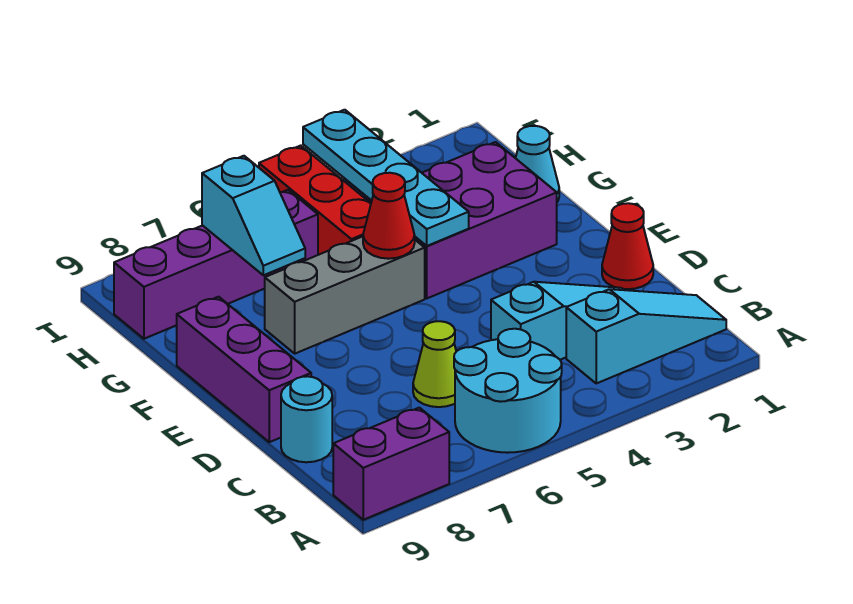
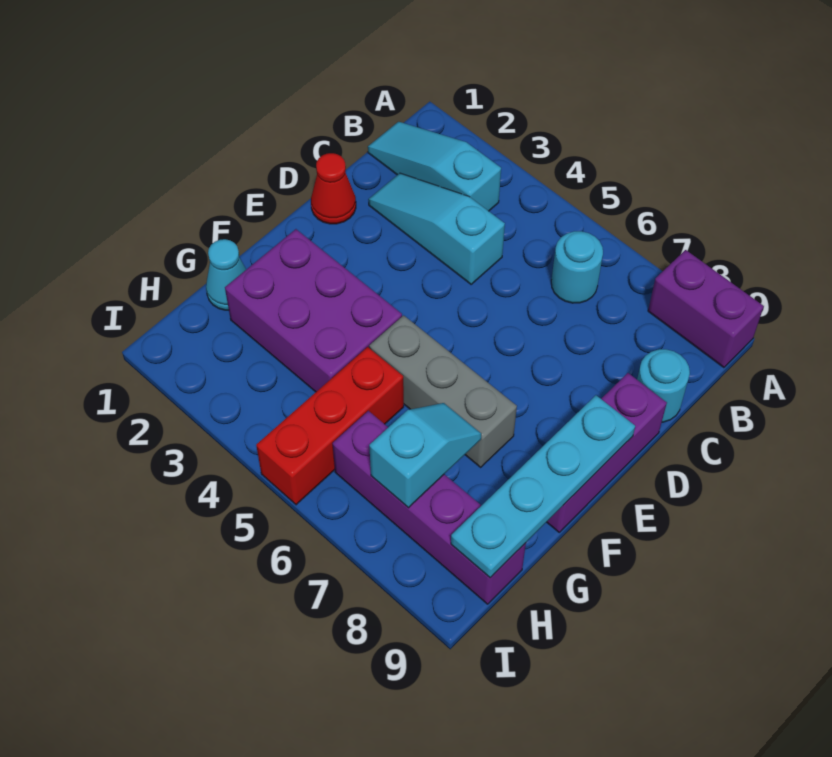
cyan 2x2 round brick [454,329,562,453] -> cyan 1x1 round brick [551,231,603,303]
lime 1x1 cone [413,321,456,407] -> none
cyan 1x4 plate [303,110,469,246] -> cyan 1x4 plate moved to [451,395,635,578]
red 1x1 cone [363,173,415,259] -> none

